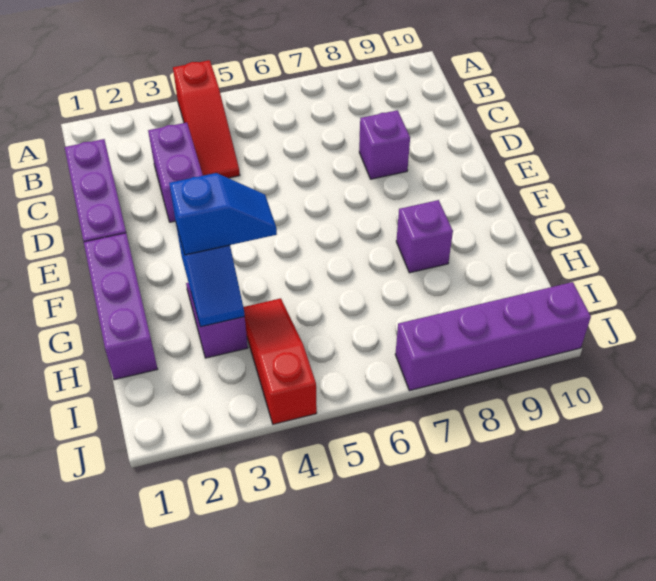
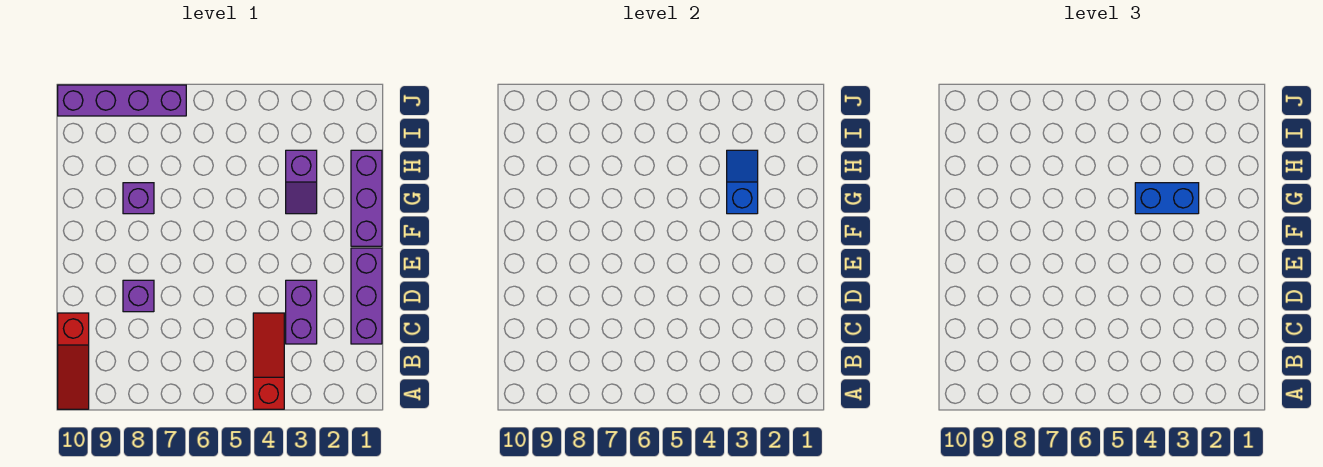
blue 1x2 slope [169,173,277,255] -> blue 1x2 brick [1135,183,1199,214]
red 1x3 slope [243,298,317,424] -> red 1x3 slope moved to [58,313,89,409]

